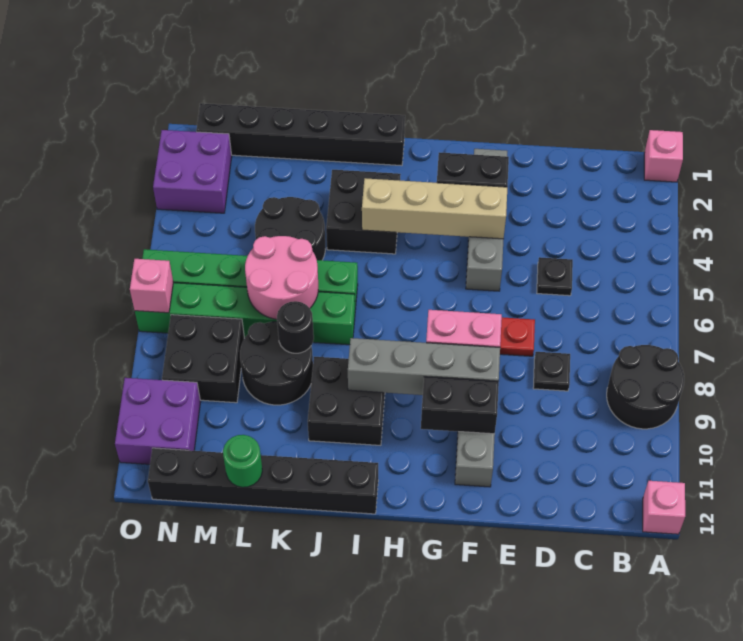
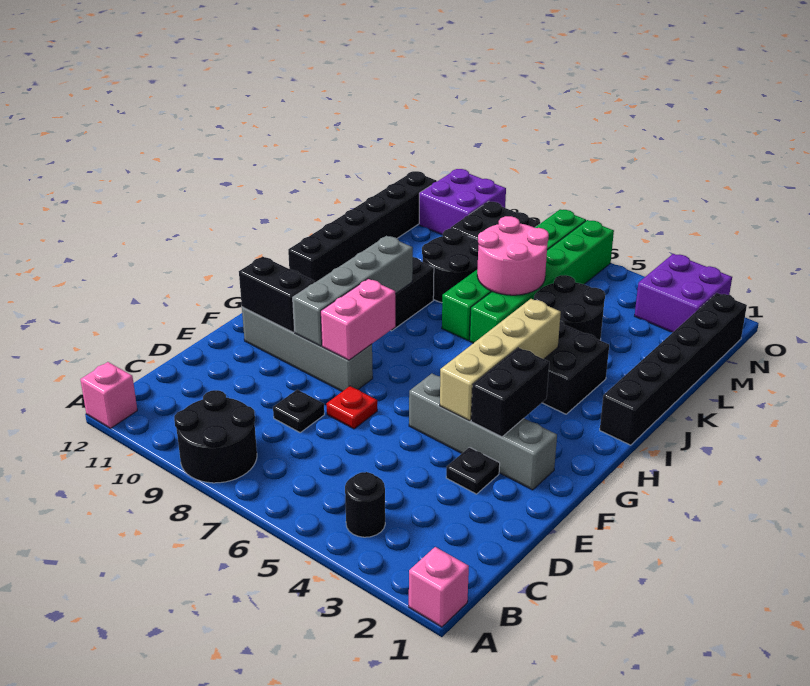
black 1x1 plate [537,257,573,296] -> black 1x1 plate moved to [446,447,500,494]
black 1x2 brick [421,377,499,434] -> black 1x2 brick turned to [239,257,315,332]
black 1x1 round brick [277,301,314,353] -> black 1x1 round brick moved to [345,472,385,537]
green 1x1 round brick [223,435,262,487] -> none
pink 1x1 brick [130,259,173,313] -> none

